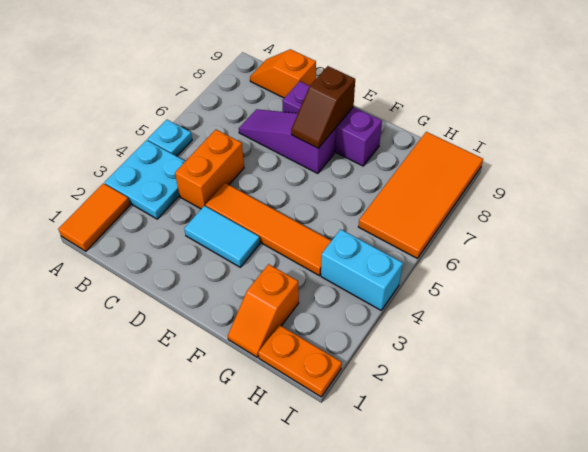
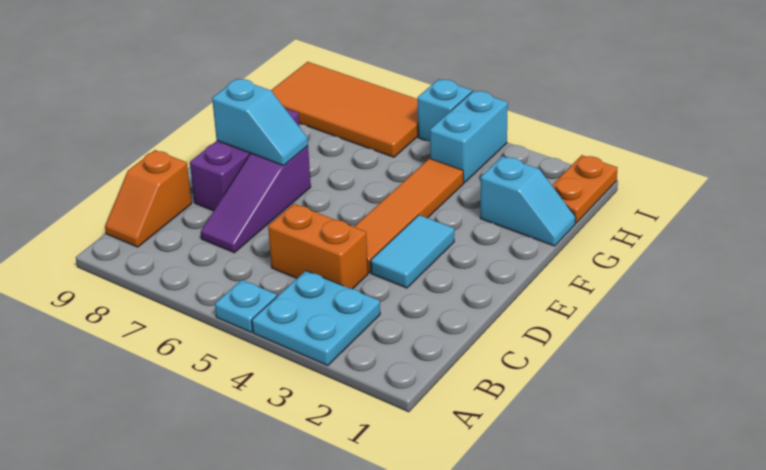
orange 1x2 tile [58,183,130,251] -> none
brown 1x2 slope [291,66,355,148] -> cyan 1x2 slope [212,79,308,165]
orange 1x2 slope [228,264,299,357] -> cyan 1x2 slope [480,156,576,246]
none -> cyan 1x1 brick [417,79,472,141]

